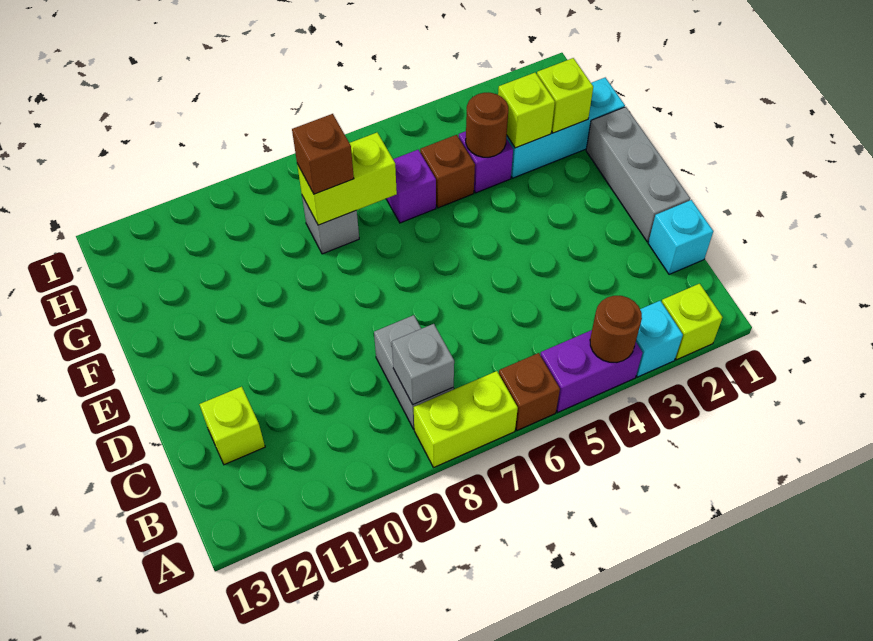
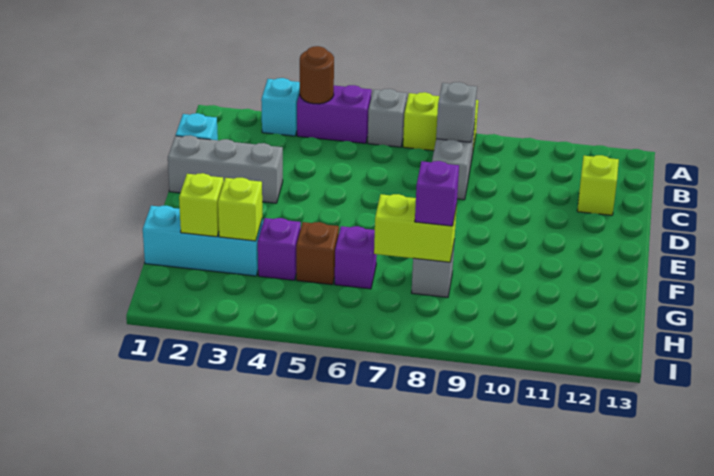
lime 1x1 brick [662,284,723,360] -> none
brown 1x1 brick [499,353,560,430] -> grey 1x1 brick [368,89,407,147]
grey 1x3 brick [586,107,690,242] -> grey 1x3 brick turned to [168,135,283,203]
brown 1x1 round brick [466,93,508,157] -> none
brown 1x1 brick [292,114,354,194] -> purple 1x1 brick [415,161,459,226]

